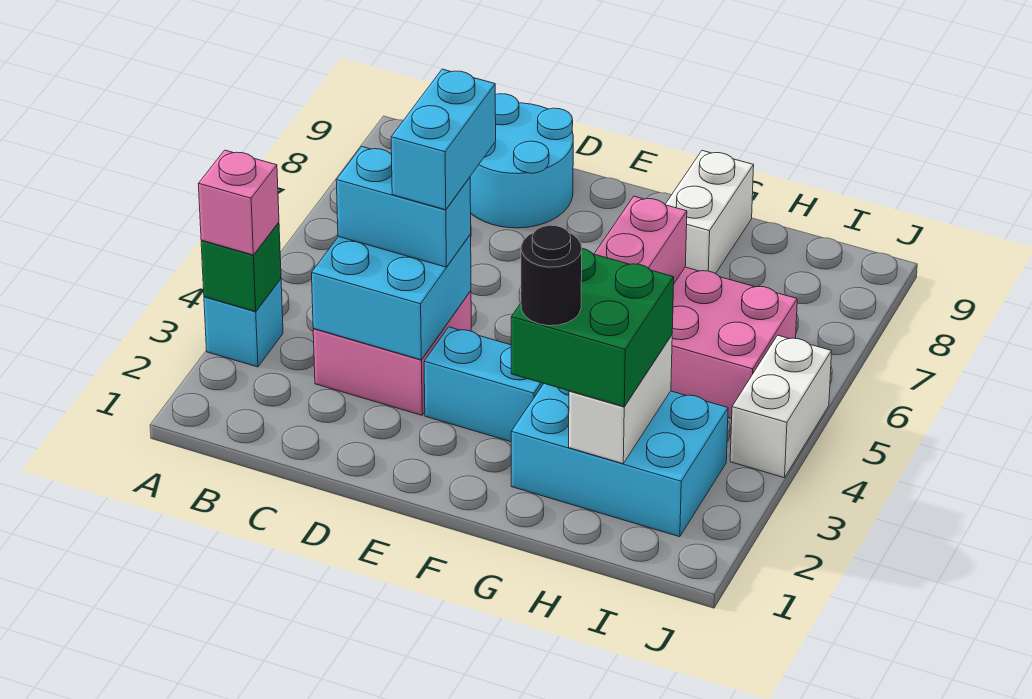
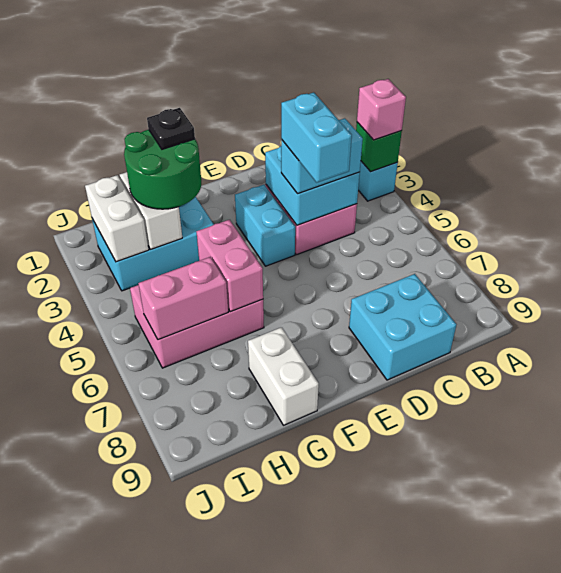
cyan 2x2 round brick [470,94,573,228] -> cyan 2x2 brick [349,274,456,380]
cyan 1x2 brick [424,327,544,442] -> cyan 1x2 brick turned to [235,185,295,266]
green 2x2 brick [511,248,674,407] -> green 2x2 round brick [124,130,201,209]
black 1x1 round brick [521,225,582,326] -> black 1x1 plate [147,108,195,149]
none -> pink 1x2 brick [138,257,228,340]
white 1x2 brick [730,335,832,478] -> white 1x2 brick moved to [85,175,149,262]

